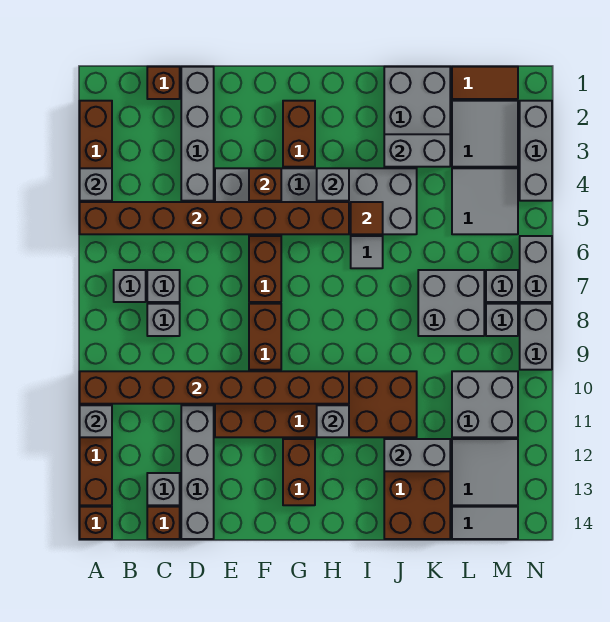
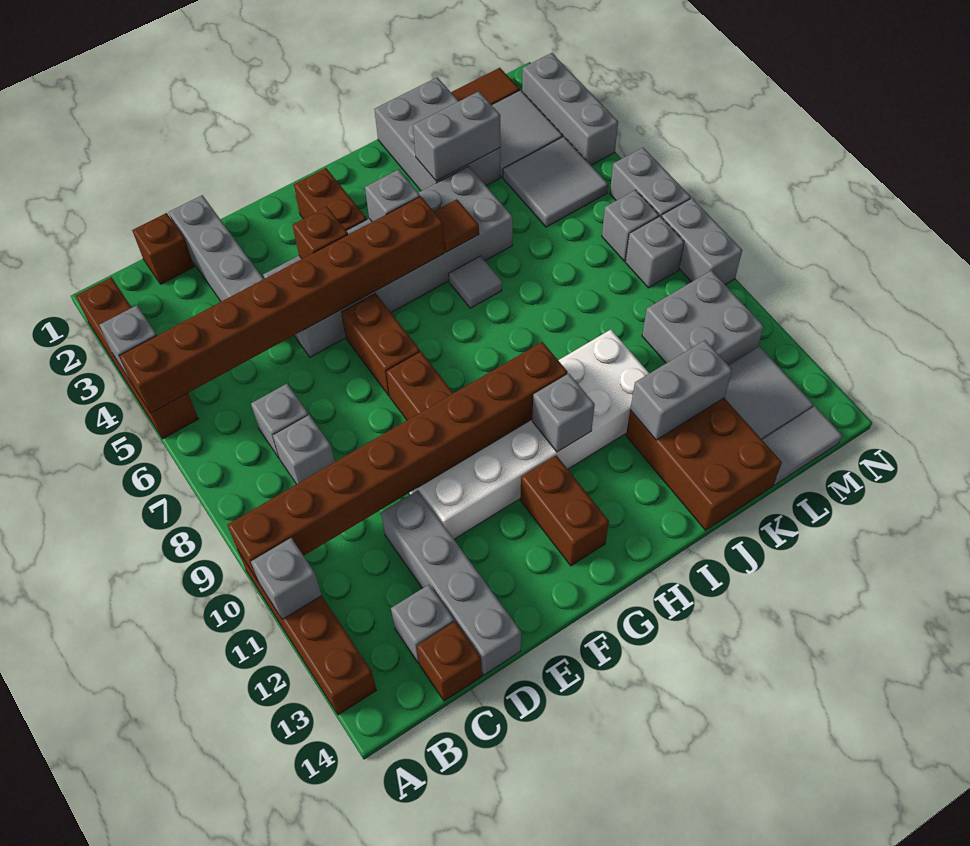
brown 1x1 brick [80,507,112,539] -> none
grey 1x1 brick [114,270,146,302] -> none
brown 2x6 brick [215,371,417,437] -> white 2x6 brick [409,330,649,539]
grey 2x2 brick [418,270,484,336] -> none

